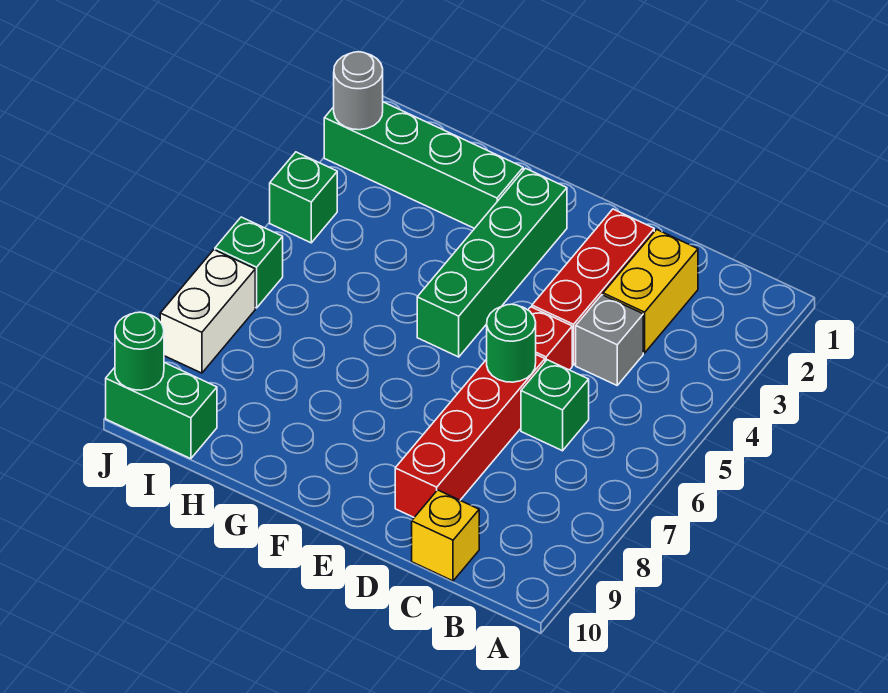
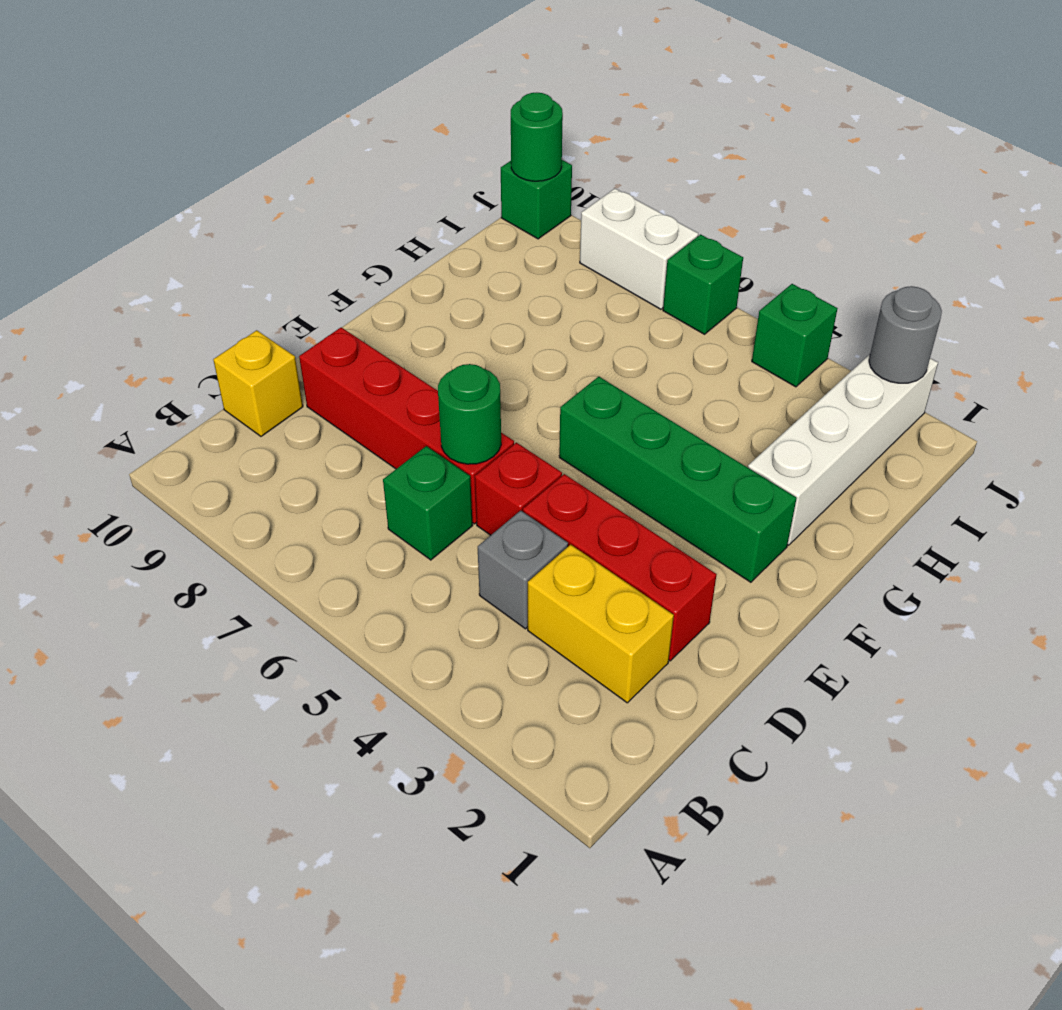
green 1x4 brick [324,102,523,228] -> white 1x4 brick [748,354,938,545]
green 1x2 brick [106,363,217,459] -> green 1x1 brick [501,160,572,239]

